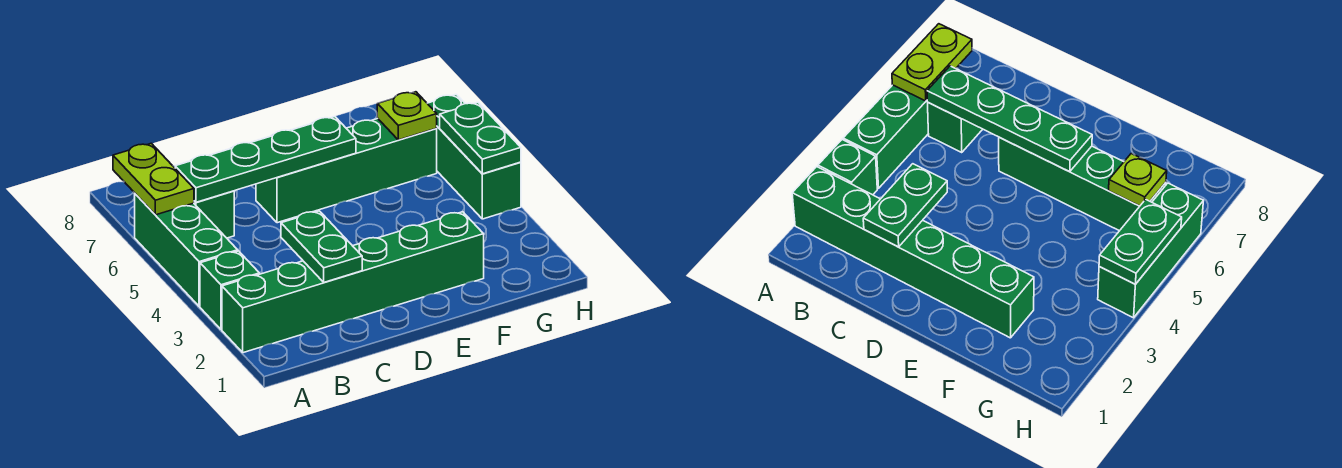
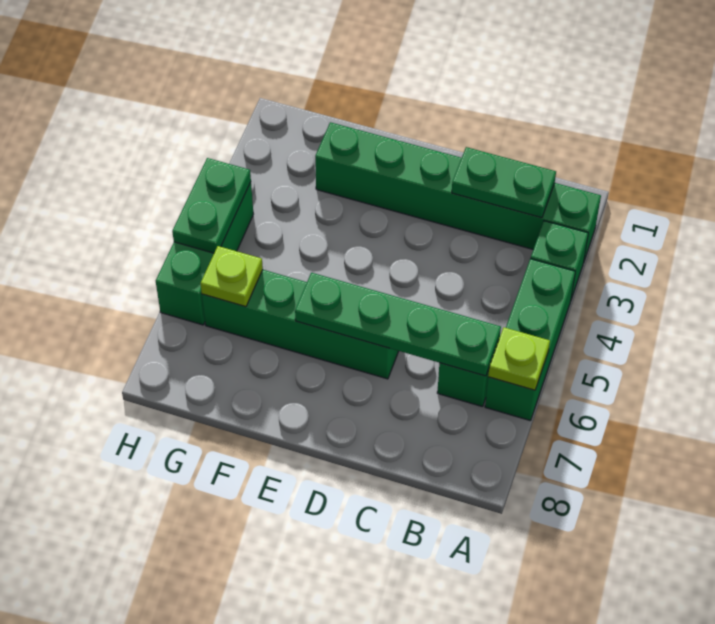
lime 1x2 plate [113,143,194,215] -> lime 1x1 plate [488,327,550,390]
green 1x2 plate [281,211,362,282] -> green 1x2 plate turned to [452,147,556,218]

